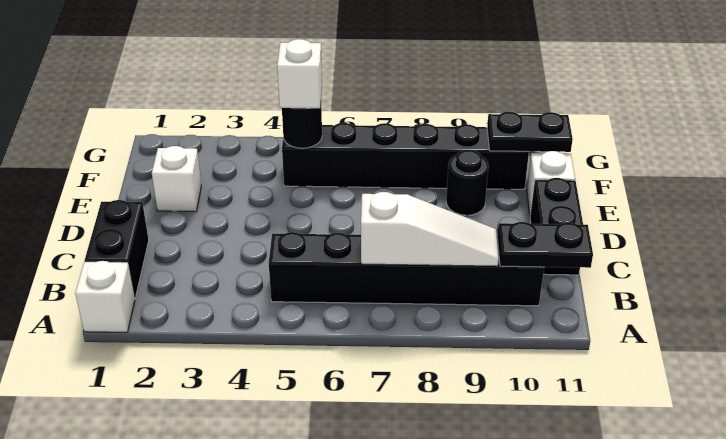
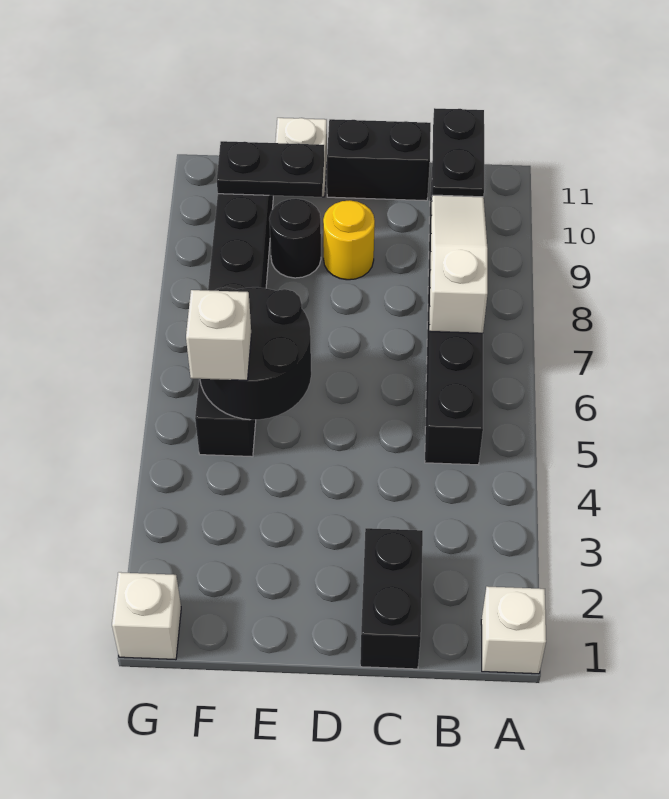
black 1x2 brick [85,200,149,300] -> black 1x2 brick turned to [360,528,423,669]
none -> yellow 1x1 round brick [323,200,375,280]
white 1x1 brick [152,146,201,212] -> white 1x1 brick moved to [112,572,181,660]
black 1x1 round brick [282,104,322,148] -> black 2x2 round brick [200,287,311,420]
black 1x2 plate [487,112,573,152] -> black 1x2 plate turned to [217,141,324,197]

